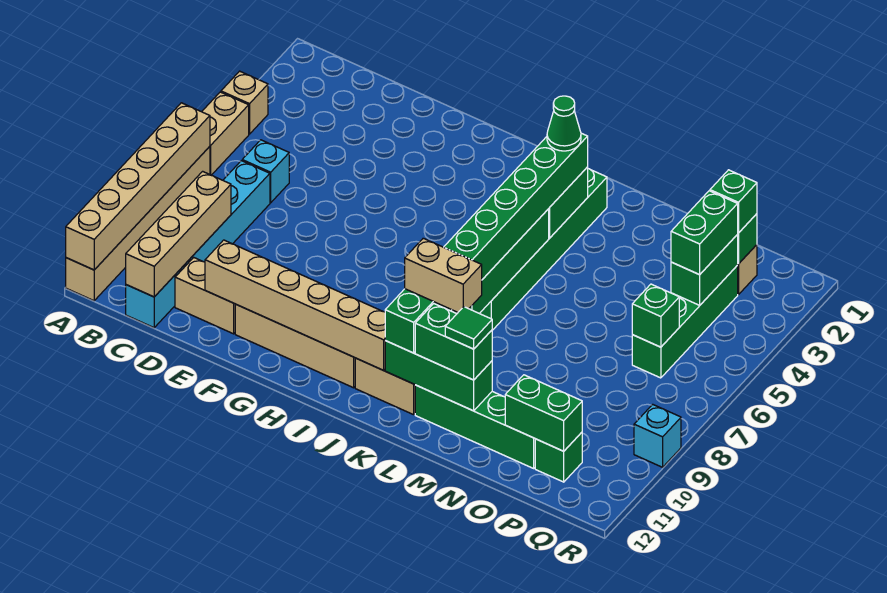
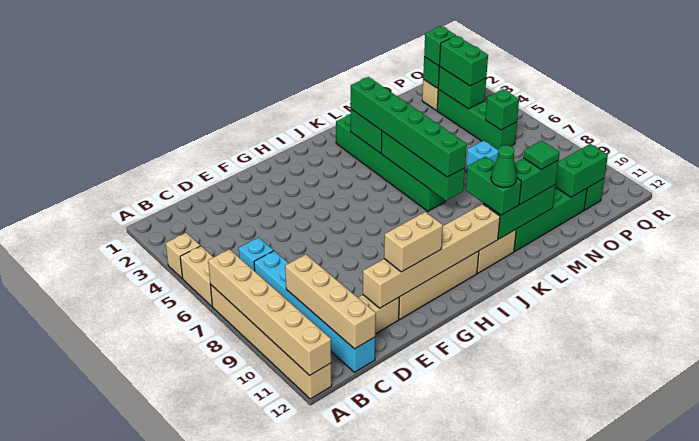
green 1x1 cone [547,96,581,151] -> green 1x1 cone moved to [491,145,517,187]
tan 1x2 brick [405,238,482,312] -> tan 1x2 brick moved to [384,212,443,272]
cyan 1x1 brick [634,404,681,467] -> cyan 1x1 brick moved to [466,141,498,172]

